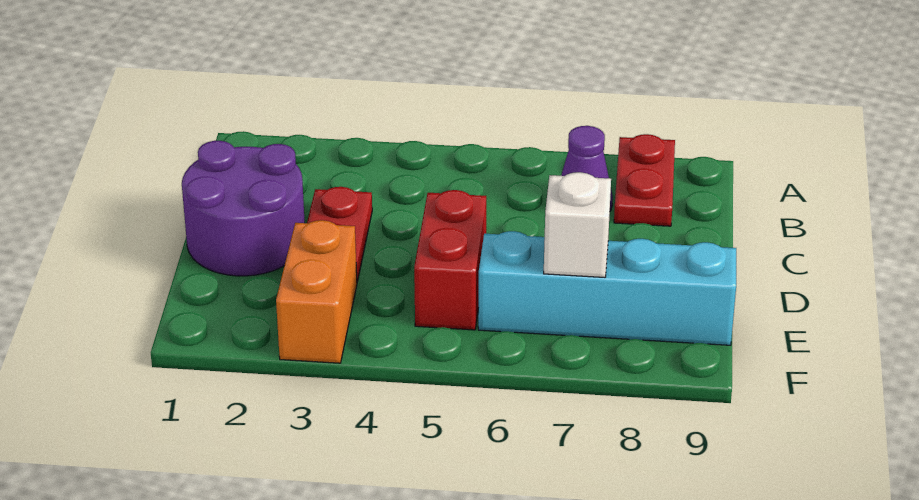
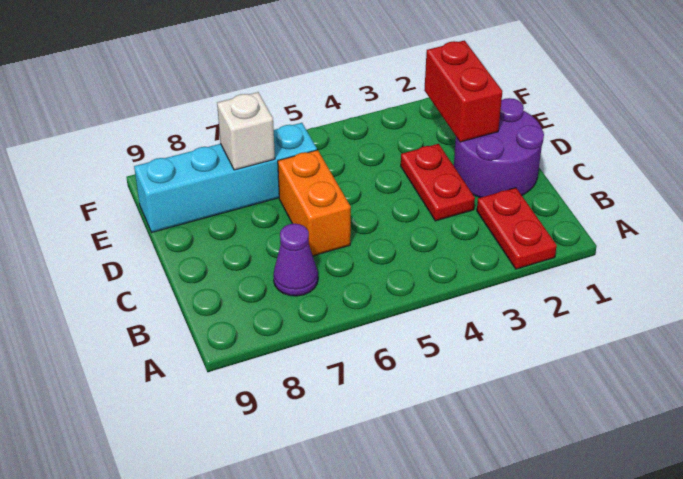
red 1x2 plate [614,134,675,226] -> red 1x2 plate moved to [477,188,557,269]
red 1x2 brick [414,190,486,330] -> red 1x2 brick moved to [424,40,502,142]
orange 1x2 brick [276,220,357,363] -> orange 1x2 brick moved to [278,150,351,256]

